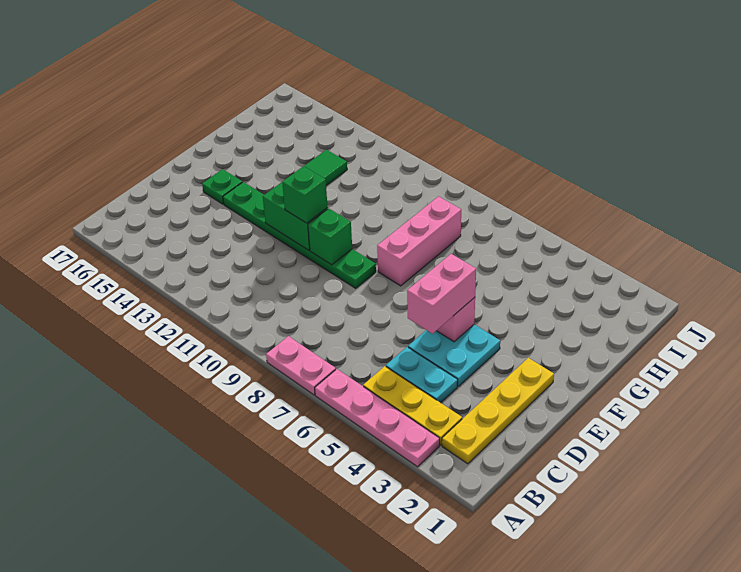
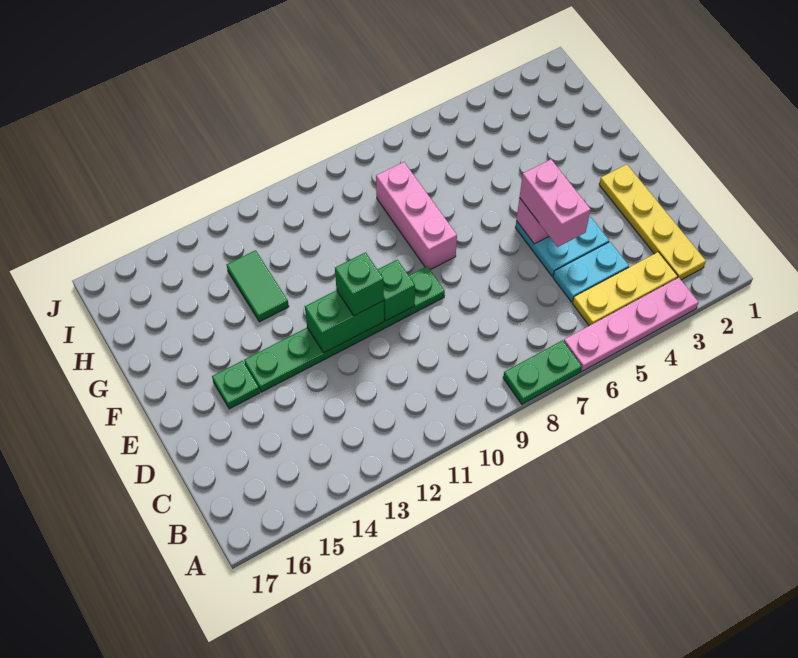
pink 1x2 plate [266,336,336,395] -> green 1x2 plate [503,340,582,404]

